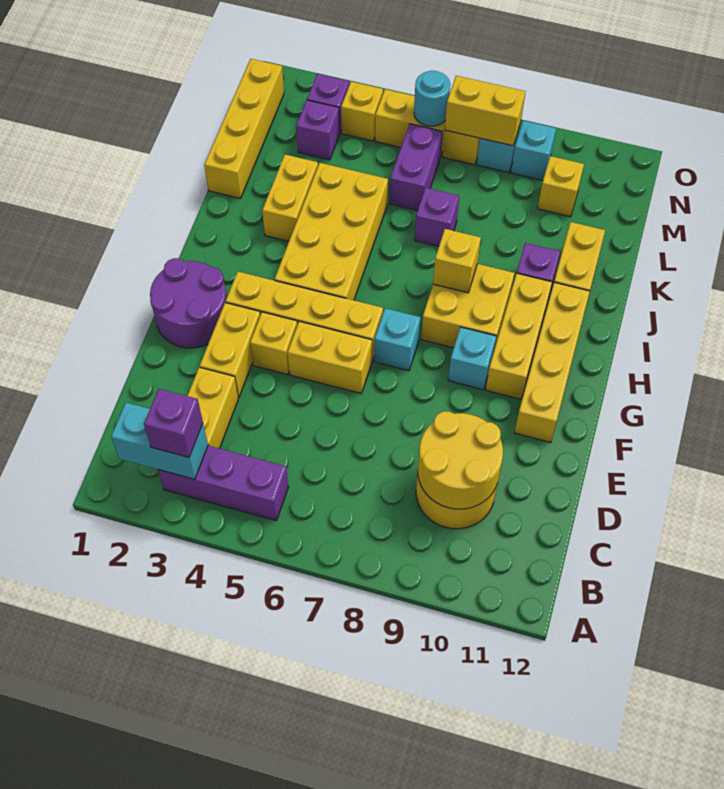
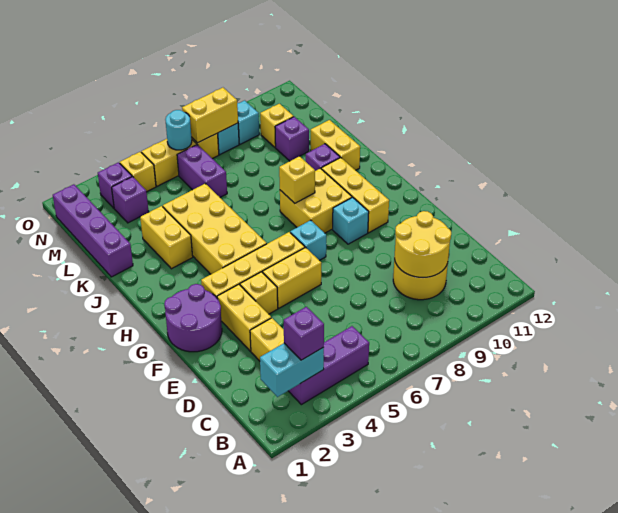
yellow 1x4 brick [514,282,590,443] -> none
yellow 1x4 brick [204,59,284,199] -> purple 1x4 brick [53,184,133,277]
purple 1x1 brick [415,188,459,246] -> purple 1x1 brick moved to [275,117,309,161]

